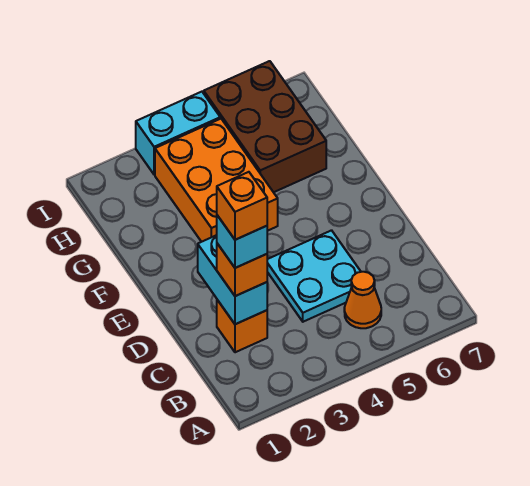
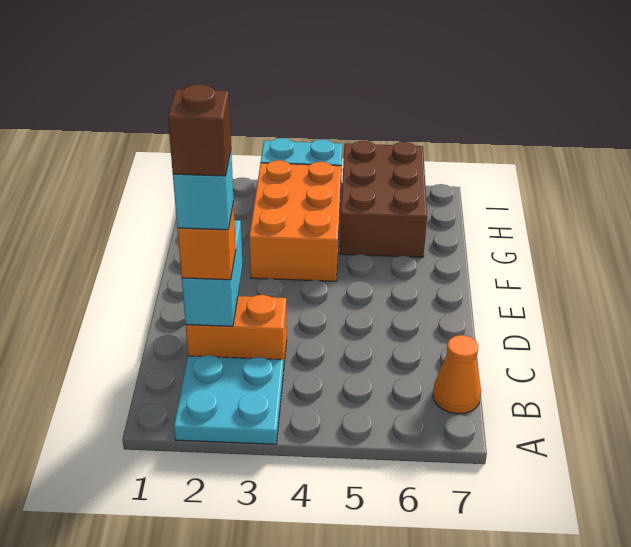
orange 1x1 cone [344,272,381,328] -> orange 1x1 cone moved to [433,335,481,414]
orange 1x1 brick [217,300,267,352] -> orange 1x2 brick [186,295,287,371]
orange 1x1 brick [217,172,267,240] -> brown 1x1 brick [168,84,231,176]
cyan 2x2 plate [267,230,361,322] -> cyan 2x2 plate moved to [174,355,283,444]

